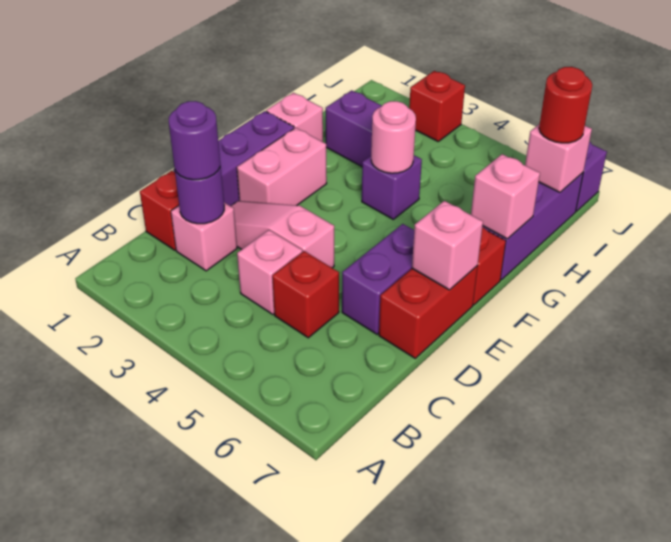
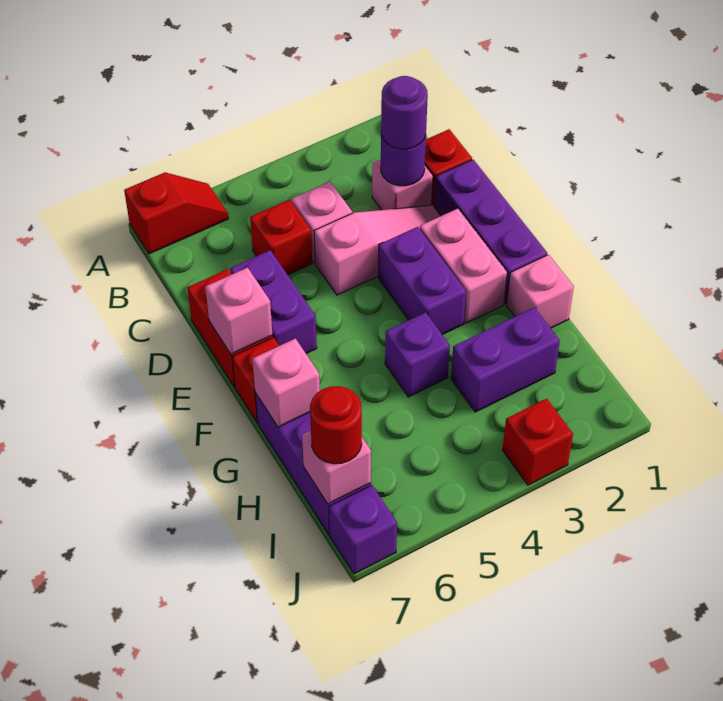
none -> red 1x2 slope [124,172,228,254]
none -> purple 1x2 brick [378,227,466,334]
pink 1x1 round brick [371,101,416,173] -> none

